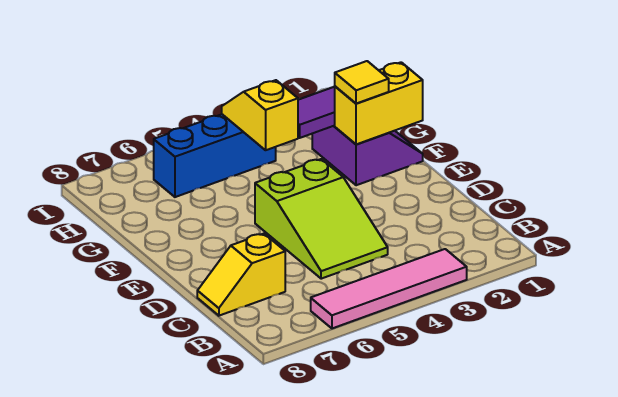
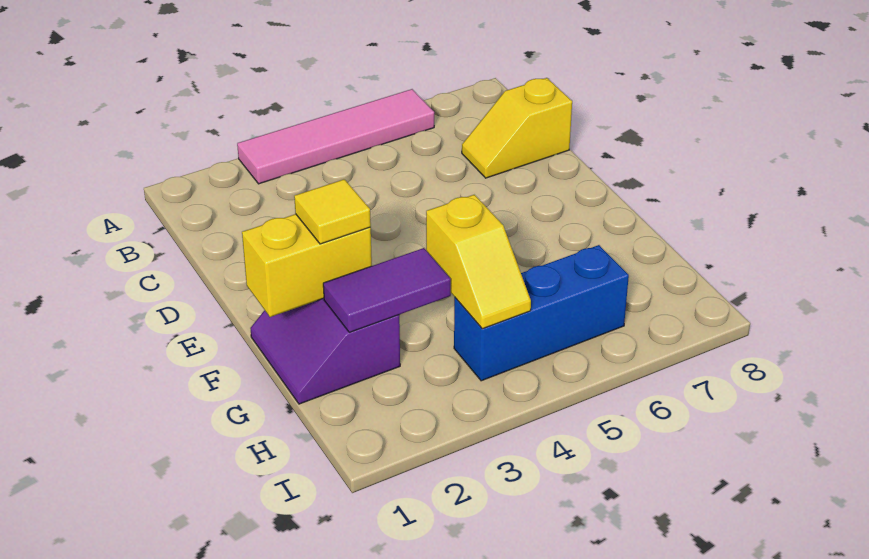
lime 2x3 slope [255,159,388,279] -> none
yellow 1x2 slope [197,234,285,316] -> yellow 1x2 slope turned to [462,78,572,178]

